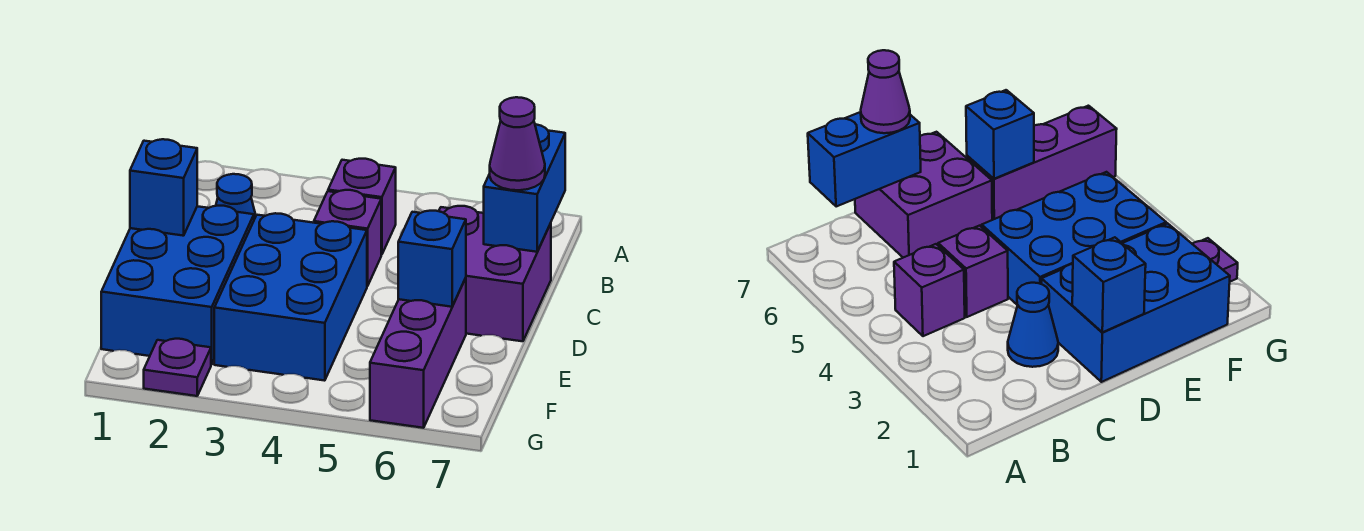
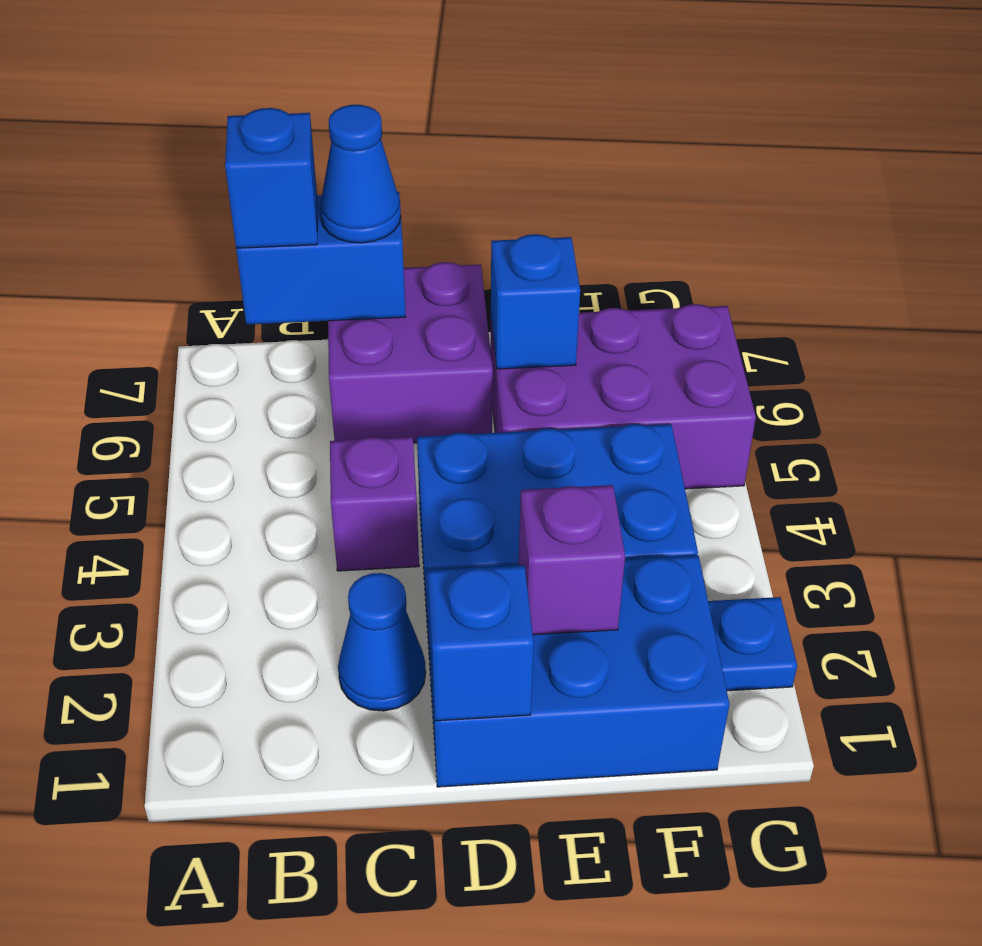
purple 1x1 brick [328,159,396,255] -> purple 1x1 brick moved to [519,485,625,635]
none -> blue 1x1 brick [225,108,317,248]
purple 1x1 cone [490,97,545,190] -> blue 1x1 cone [320,105,401,243]
purple 1x3 brick [370,278,466,428] -> purple 2x3 brick [490,304,756,489]
purple 1x1 plate [144,339,211,396] -> blue 1x1 plate [708,597,797,691]

